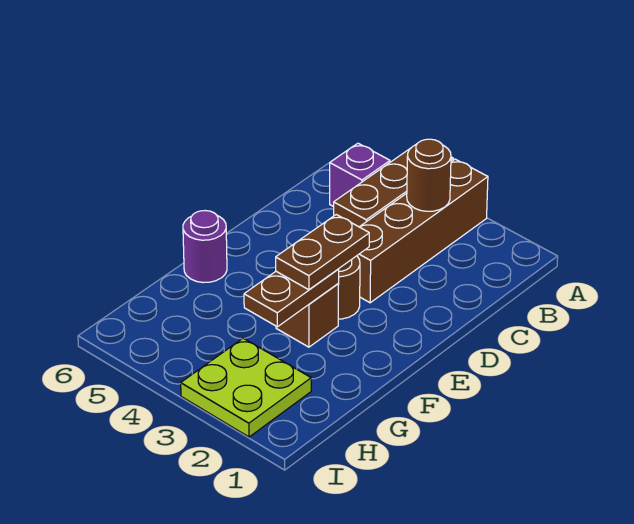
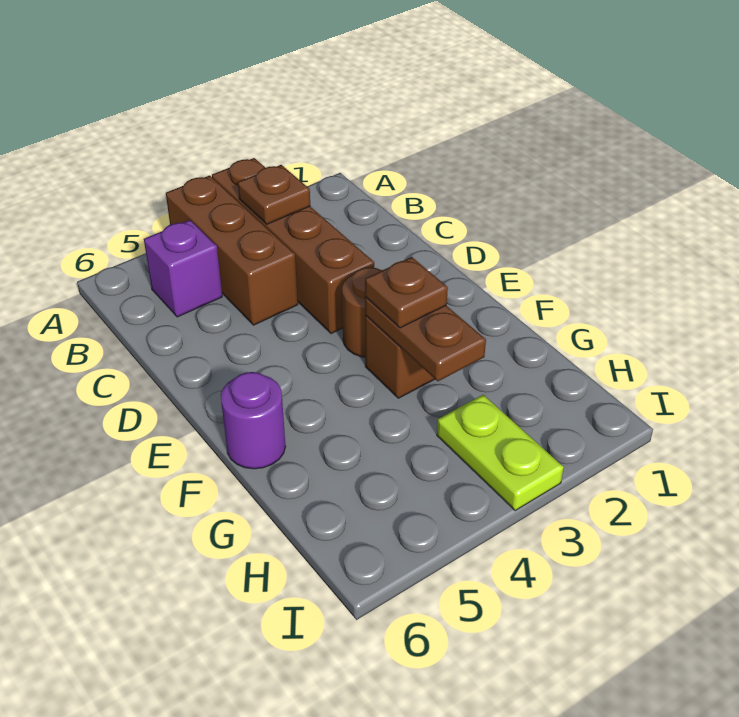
brown 1x1 round brick [407,139,451,211] -> brown 1x1 plate [238,165,310,224]
brown 1x2 plate [276,215,369,290] -> brown 1x1 plate [365,257,448,328]
lime 2x2 plate [181,338,311,437] -> lime 1x2 plate [437,395,564,511]

